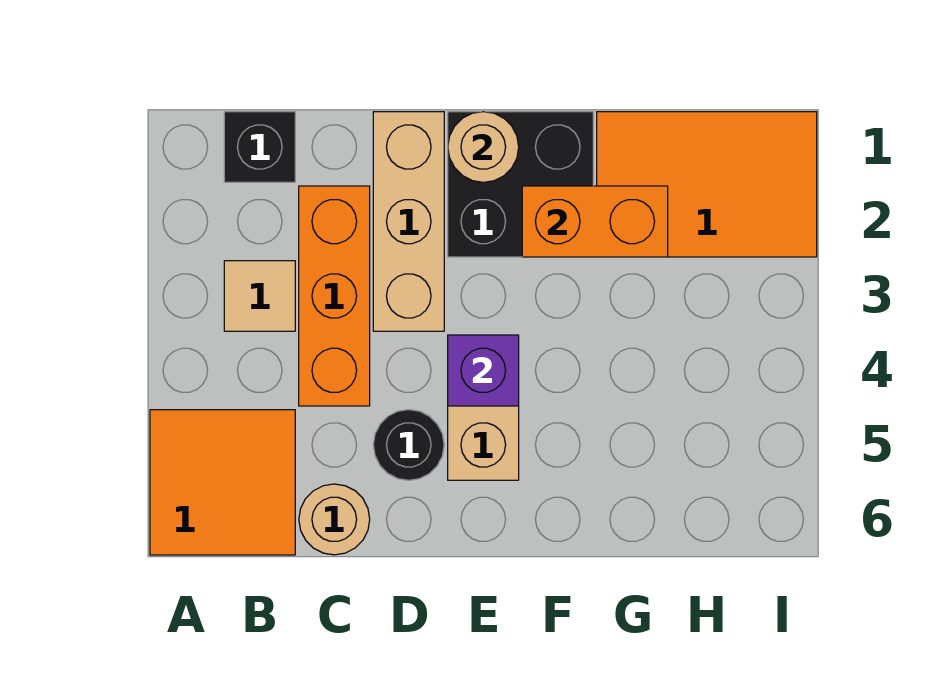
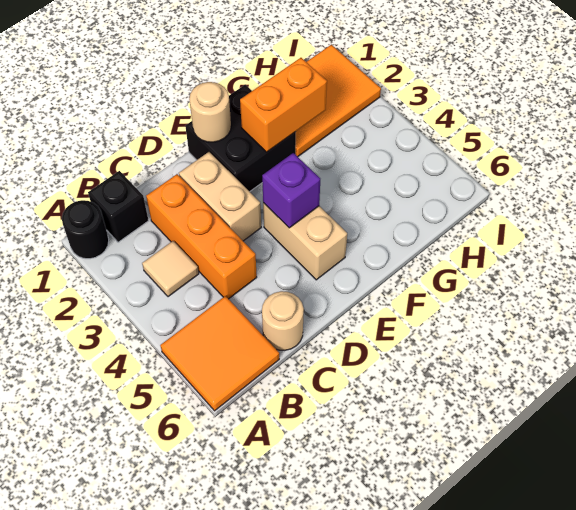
tan 1x3 brick [373,112,444,331] -> tan 1x2 brick [179,152,261,241]
black 1x1 round brick [373,410,444,480] -> black 1x1 round brick moved to [62,200,109,259]

